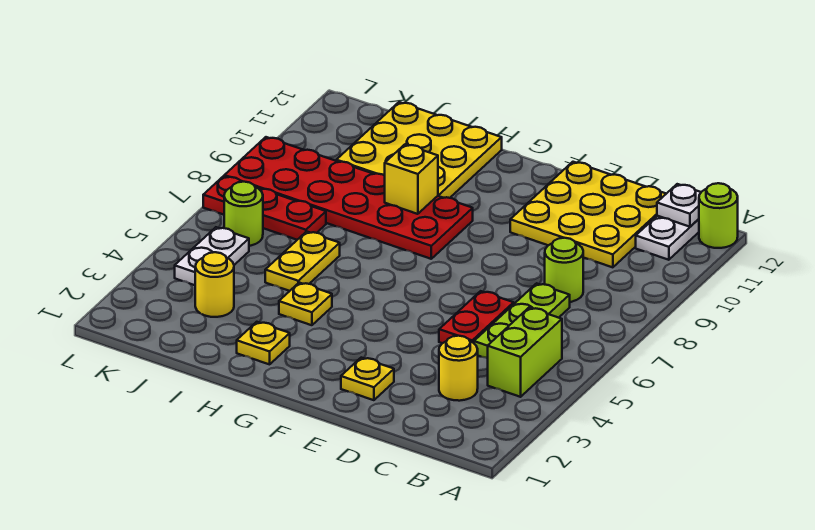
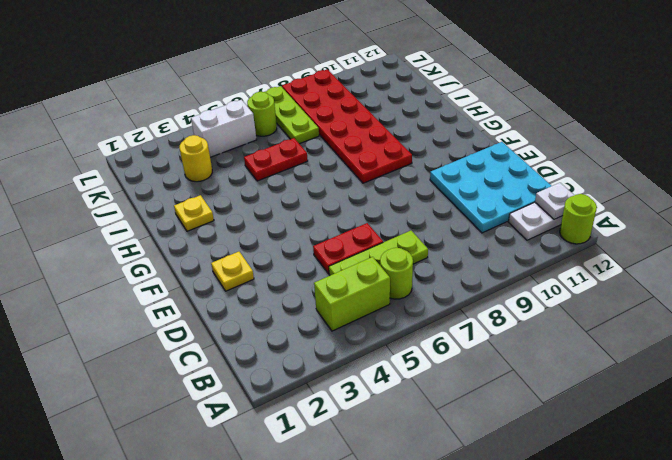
yellow 1x1 round brick [439,336,478,401] -> none
lime 1x1 round brick [545,238,583,302] -> lime 1x1 round brick moved to [380,248,413,299]
yellow 3x3 plate [510,162,666,267] -> cyan 3x3 plate [430,142,551,233]
yellow 1x1 plate [279,283,332,325] -> none
yellow 1x1 brick [385,144,438,214] -> none
yellow 3x3 plate [336,102,502,198] -> none
yellow 1x2 plate [265,231,340,291] -> red 1x2 plate [244,138,308,181]
red 1x3 plate [203,176,326,240] -> lime 1x3 plate [265,86,319,144]
white 1x2 plate [175,227,249,285] -> white 1x2 brick [191,100,257,157]

